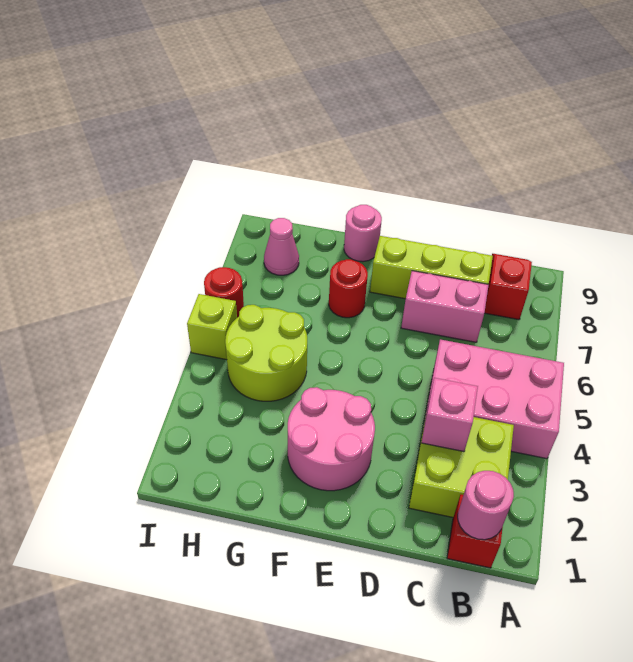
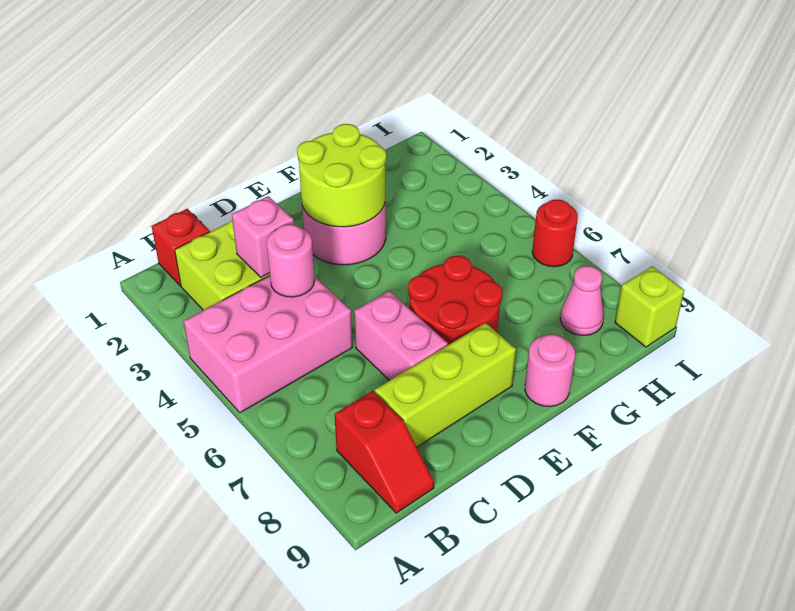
pink 1x1 round brick [458,471,514,540] -> pink 1x1 round brick moved to [267,224,315,297]
pink 1x2 brick [401,271,488,342] -> pink 1x2 brick turned to [354,291,448,381]
red 1x1 round brick [329,259,368,318] -> red 2x2 round brick [408,256,502,345]
lime 2x2 round brick [225,305,307,401] -> lime 2x2 round brick moved to [297,124,386,227]
lime 1x1 brick [187,294,237,360] -> lime 1x1 brick moved to [615,266,685,347]

